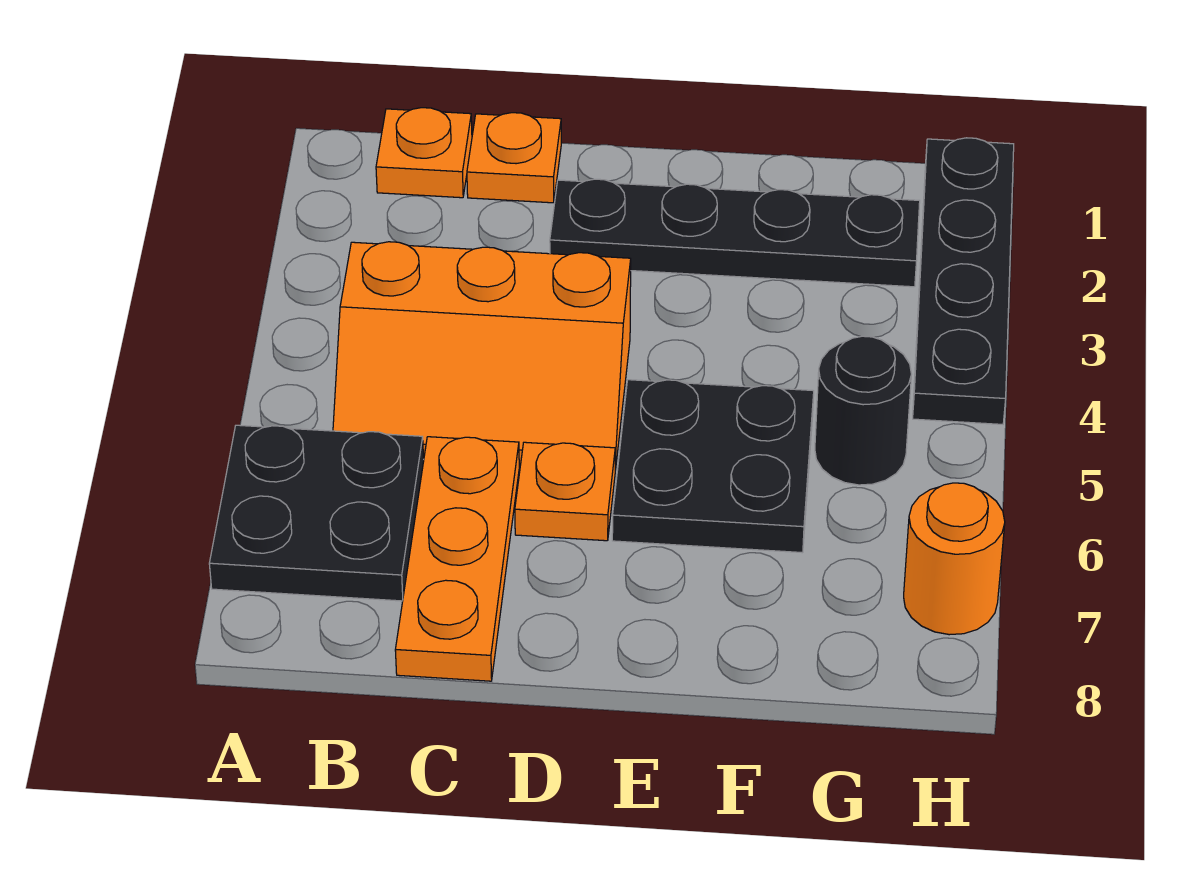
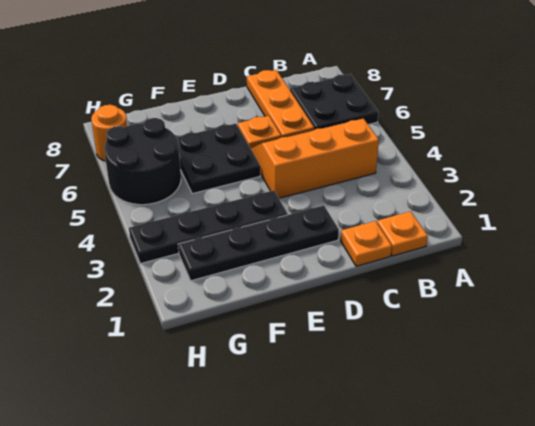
black 1x1 round brick [815,336,911,485] -> black 2x2 round brick [104,118,181,205]
black 1x4 plate [913,138,1014,424] -> black 1x4 plate turned to [129,190,288,264]

